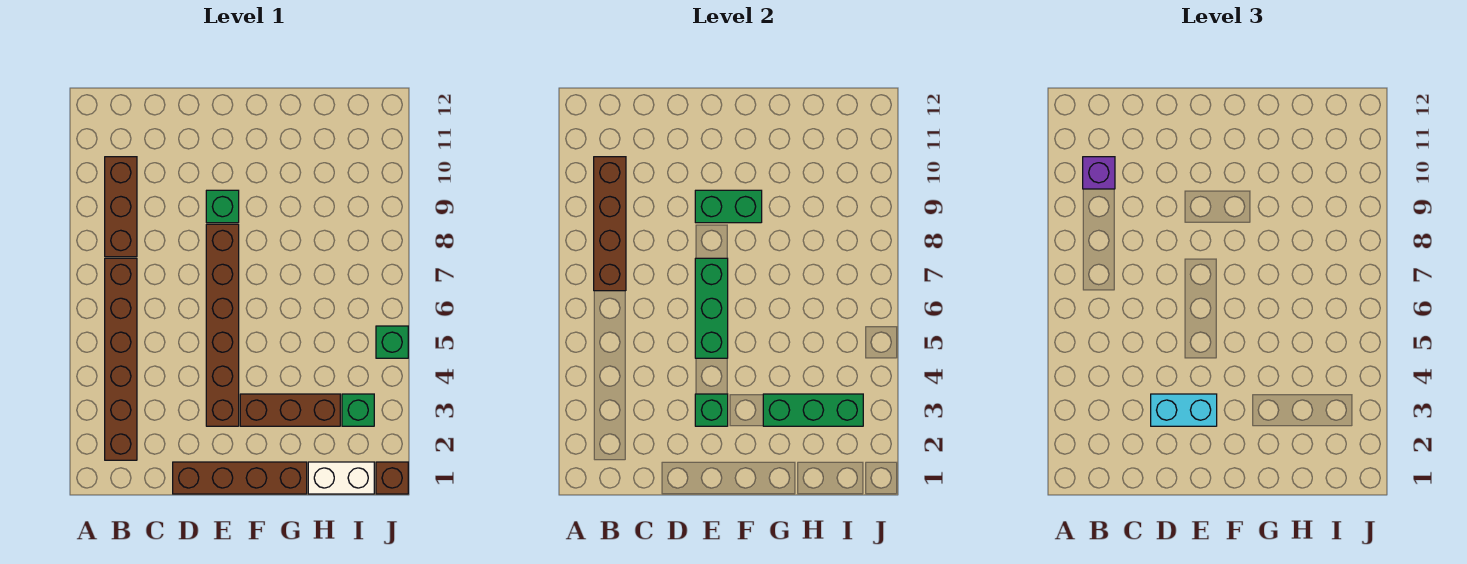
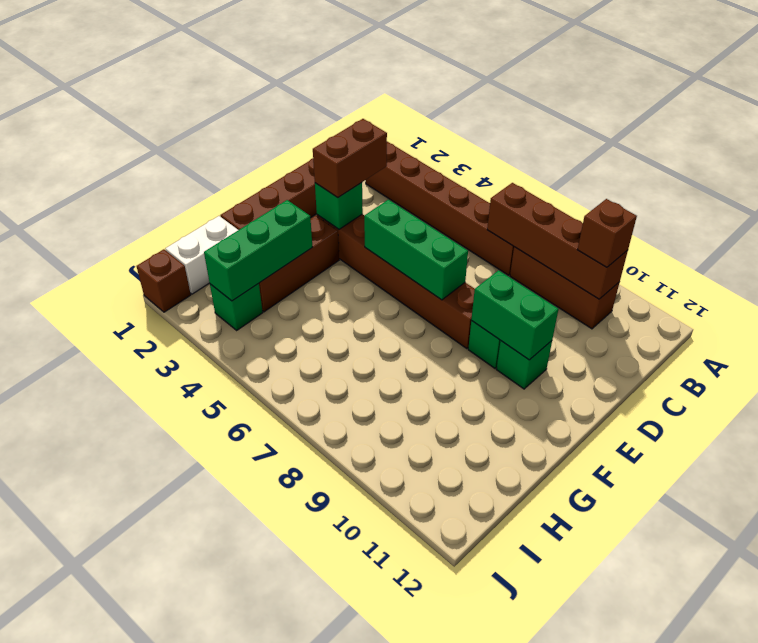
purple 1x1 brick [1083,157,1115,189] -> brown 1x1 brick [577,199,637,267]
cyan 1x2 brick [1151,394,1217,426] -> brown 1x2 brick [313,119,387,198]
green 1x2 brick [695,190,762,223] -> green 1x2 brick turned to [471,270,558,360]
green 1x1 brick [376,326,408,358] -> green 1x1 brick moved to [496,341,552,389]

